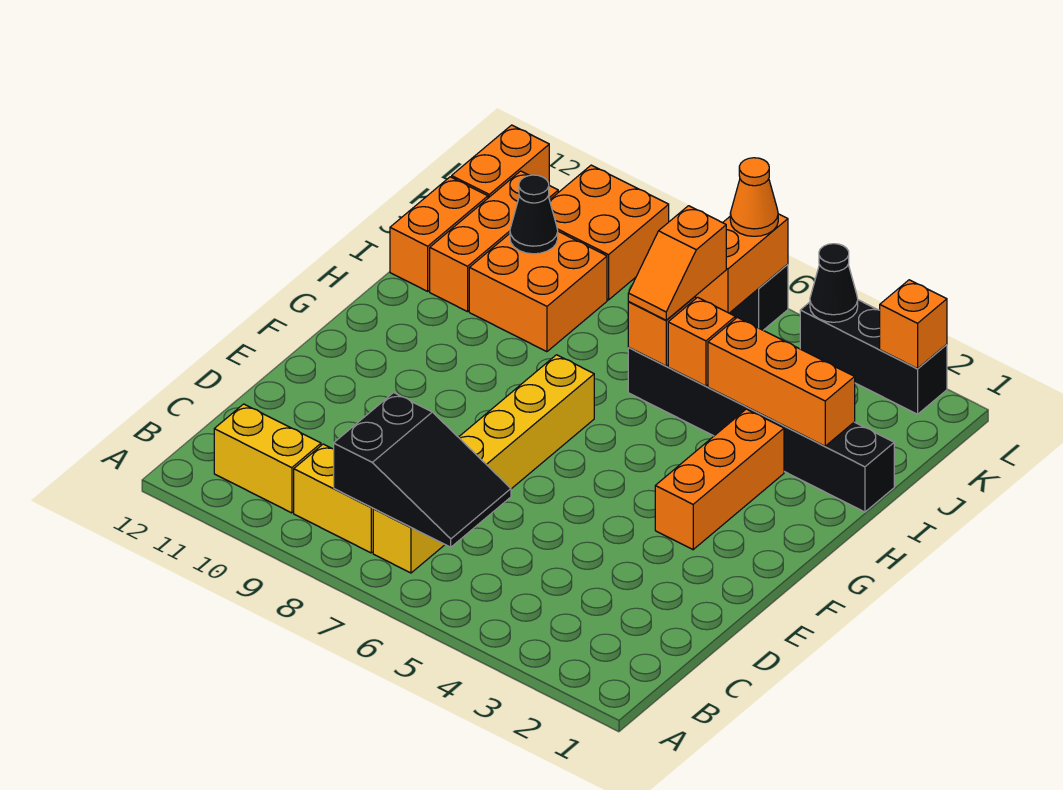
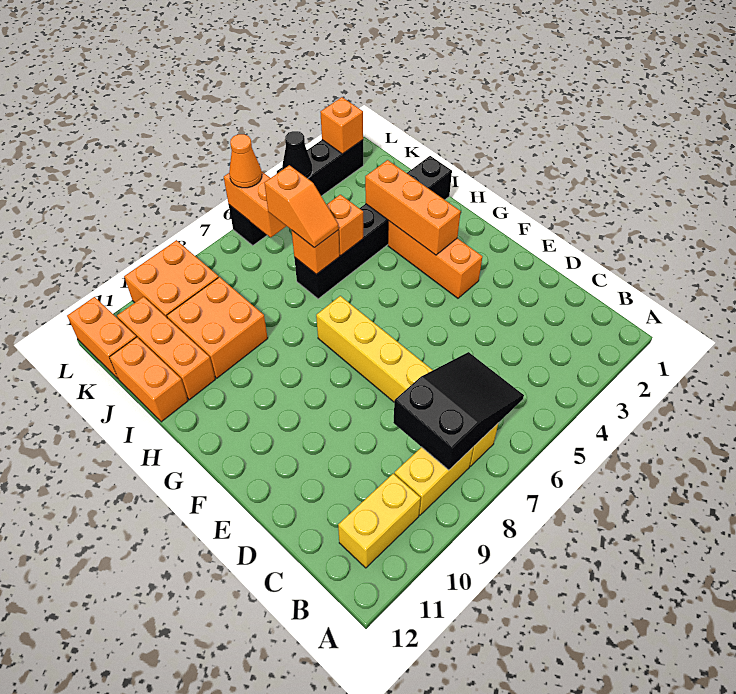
orange 1x3 brick [708,317,855,446] -> orange 1x3 brick turned to [365,160,461,255]
black 1x1 cone [510,175,558,254] -> none

